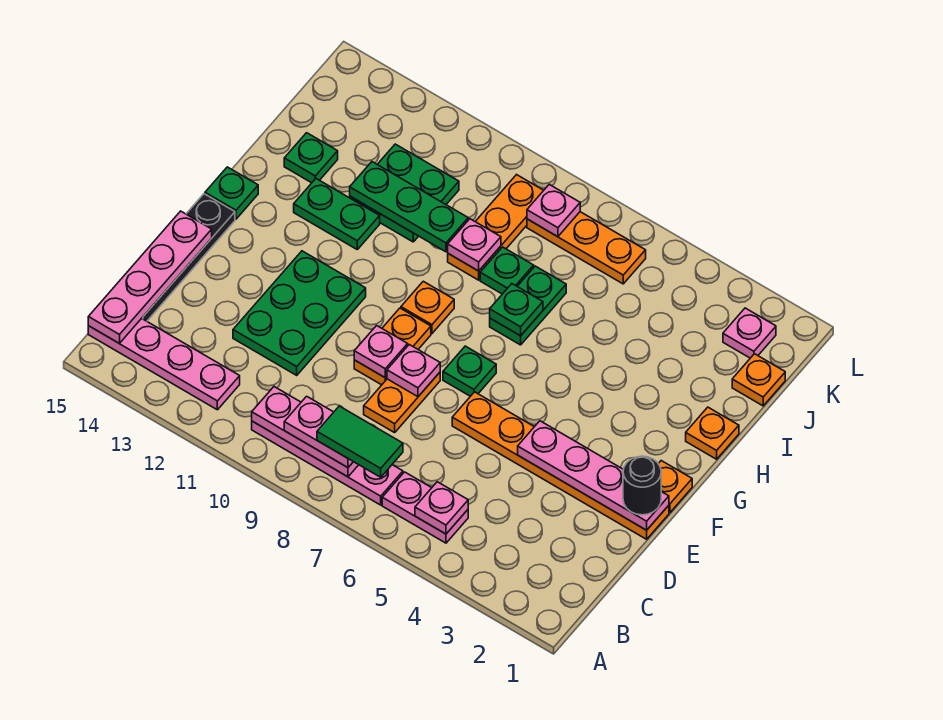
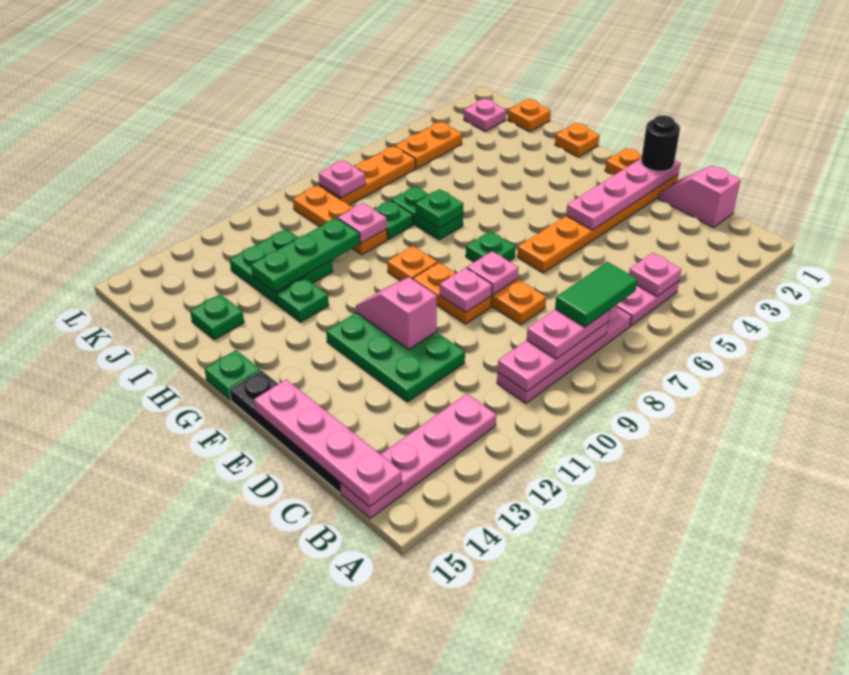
none -> pink 1x2 slope [658,166,740,228]
none -> pink 1x2 slope [356,277,437,349]
green 1x2 plate [294,179,380,249] -> green 1x1 plate [276,278,329,322]
none -> orange 1x2 plate [395,122,462,168]

